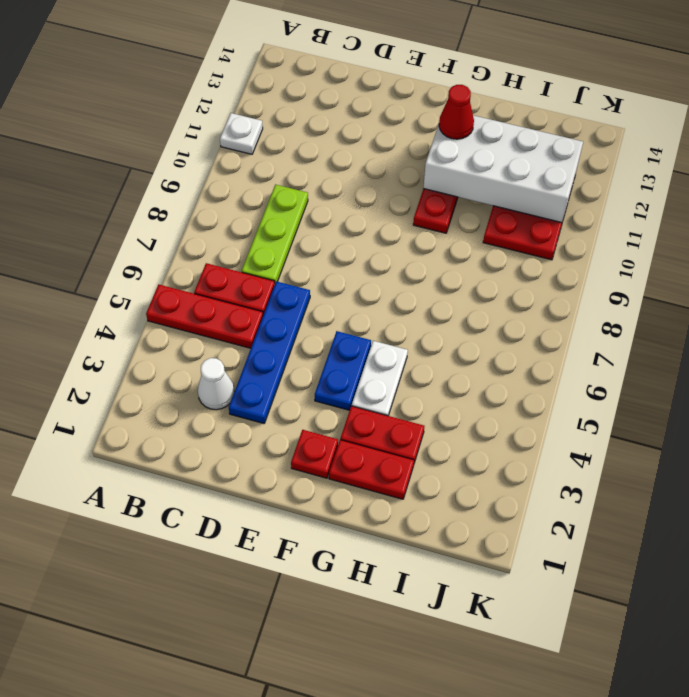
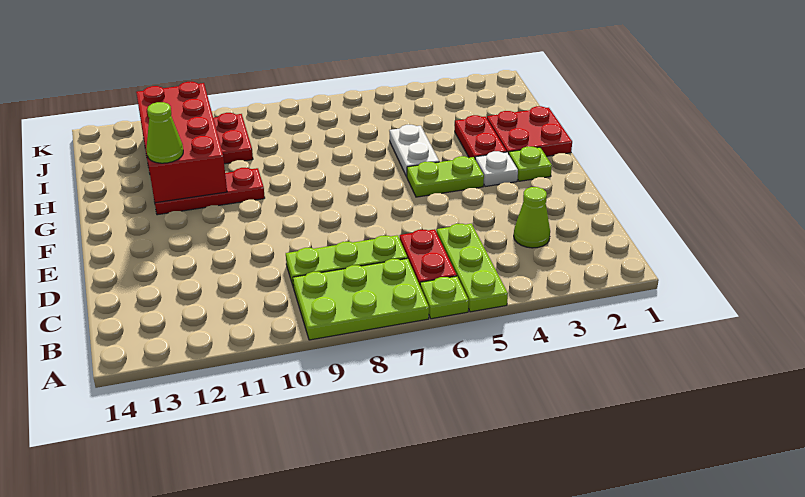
red 1x3 plate [146,285,263,348] -> lime 1x3 plate [437,224,508,312]
none -> lime 1x1 plate [420,276,469,319]
none -> lime 2x3 plate [293,258,429,340]
white 1x1 plate [220,113,263,154] -> white 1x1 plate moved to [475,151,518,187]
white 1x1 cone [198,358,235,410] -> lime 1x1 cone [514,187,550,248]
blue 1x4 plate [229,281,310,423] -> none
red 1x1 plate [291,430,338,478] -> lime 1x1 plate [509,147,552,181]
blue 1x2 plate [315,331,371,410] -> lime 1x2 plate [407,156,484,197]
red 1x2 plate [329,440,414,499] -> red 2x2 plate [487,106,572,156]
white 1x2 plate [352,341,408,416] -> white 1x2 plate turned to [389,125,439,177]
white 2x4 brick [423,115,583,223] -> red 2x4 brick [136,82,227,203]
red 1x1 cone [439,85,474,139] -> lime 1x1 cone [146,102,183,163]

